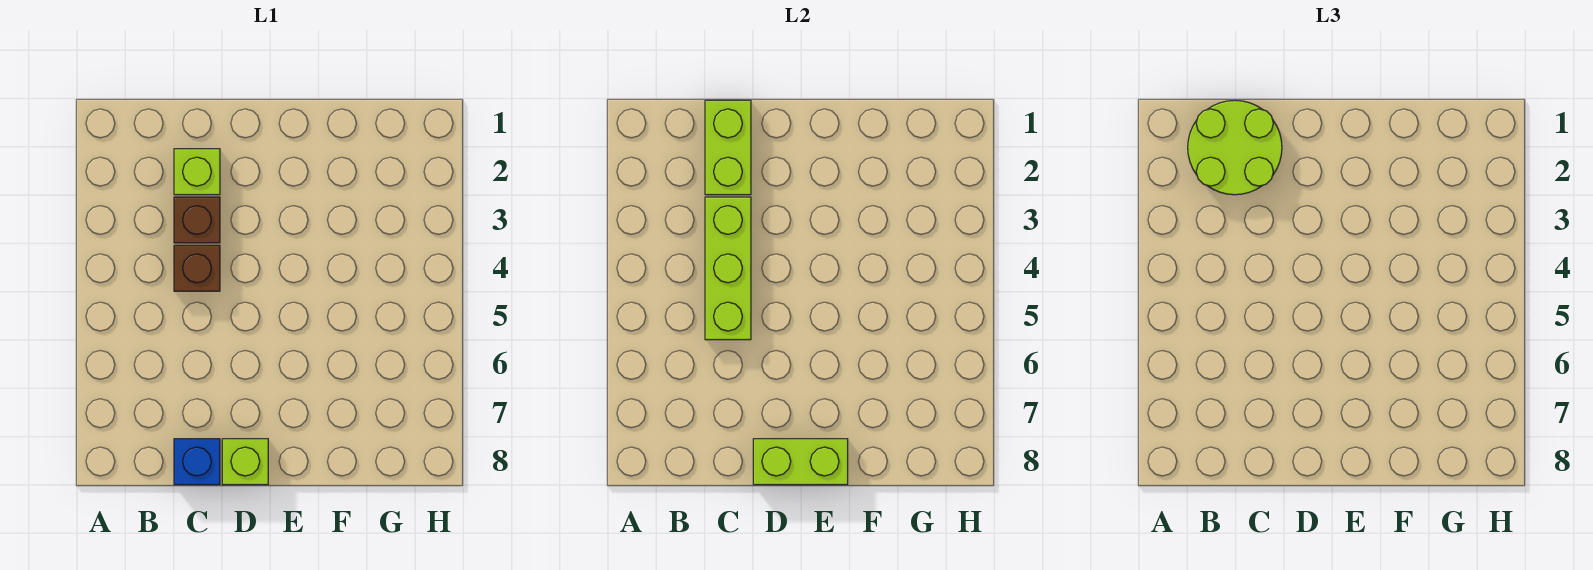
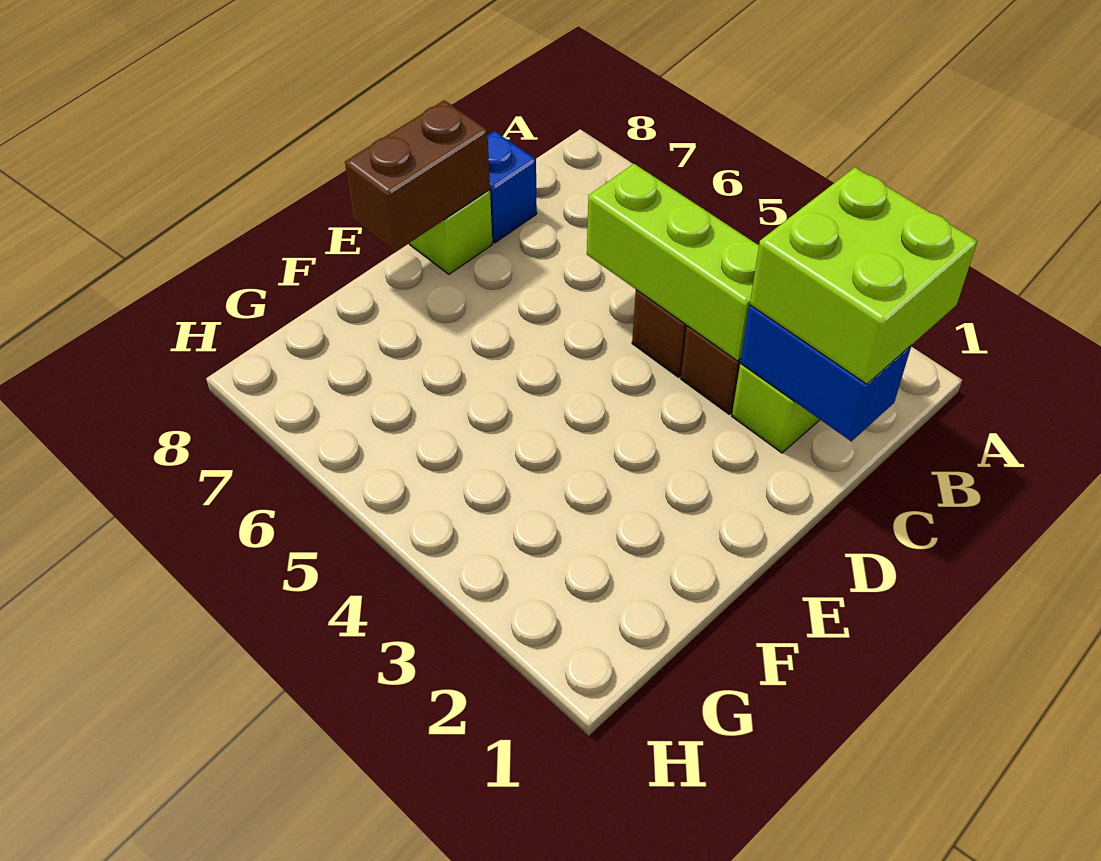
lime 2x2 round brick [1188,100,1282,195] -> lime 2x2 brick [750,167,977,384]
lime 1x2 brick [705,100,751,195] -> blue 1x2 brick [740,305,911,441]
lime 1x2 brick [753,439,848,485] -> brown 1x2 brick [345,100,490,252]

